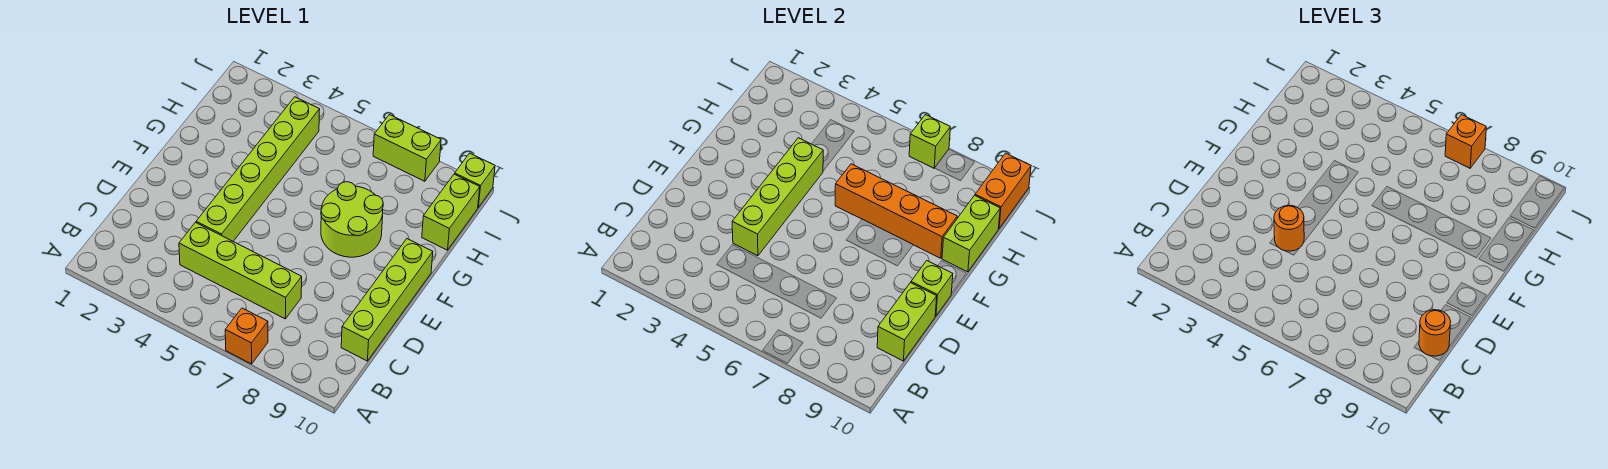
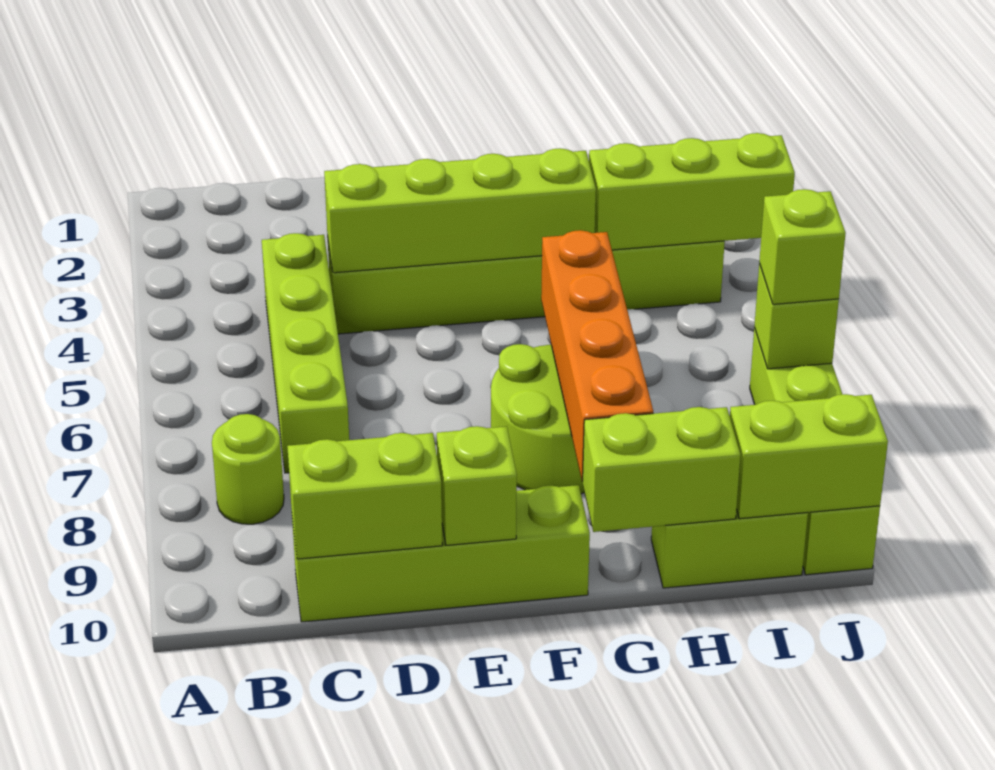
orange 1x1 brick [225,308,268,364] -> none
none -> lime 1x1 round brick [212,414,284,524]
orange 1x1 round brick [1419,310,1451,356] -> none
orange 1x1 round brick [1274,205,1304,251] -> none
none -> lime 1x3 brick [589,133,795,250]
orange 1x2 brick [975,153,1031,228] -> lime 1x2 brick [730,394,888,519]
orange 1x1 brick [1445,115,1486,168] -> lime 1x1 brick [759,189,846,304]

